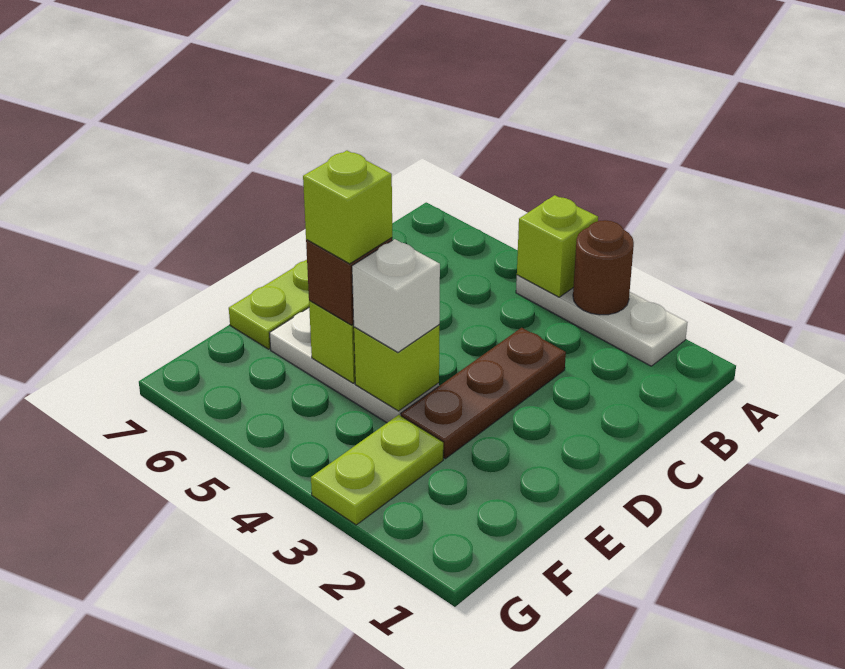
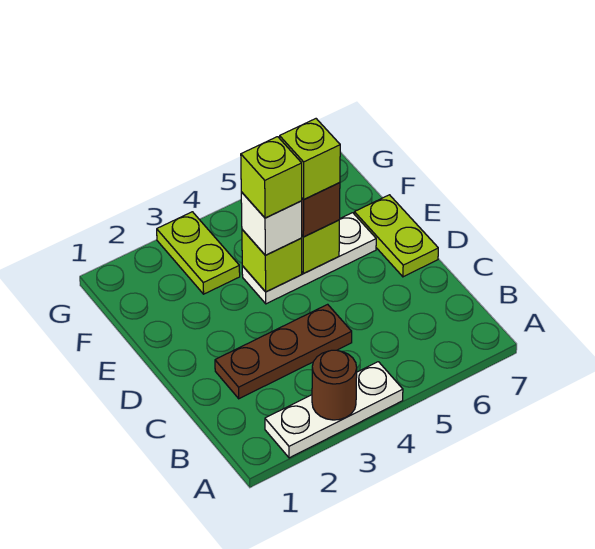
lime 1x1 brick [517,195,598,297] -> lime 1x1 brick moved to [241,137,302,218]
brown 1x3 plate [401,328,566,459] -> brown 1x3 plate turned to [215,304,352,399]

